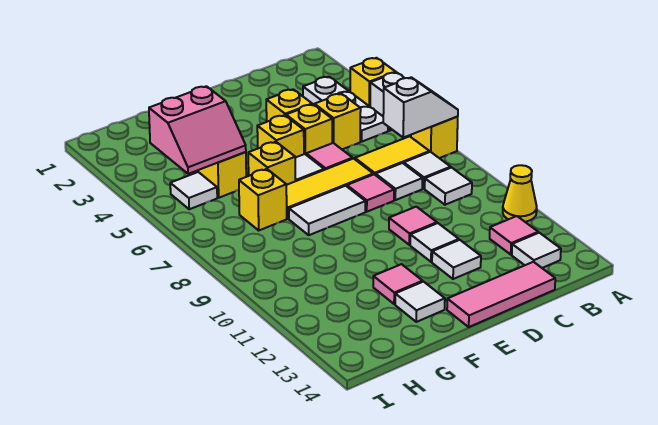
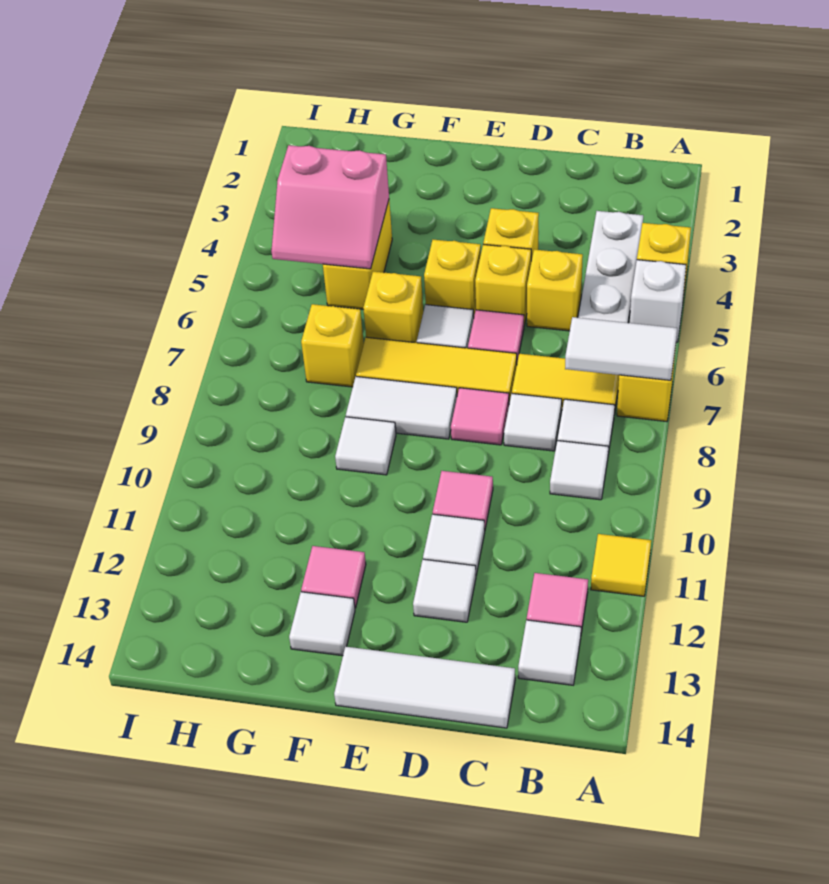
white 1x2 slope [383,77,458,138] -> white 1x2 tile [565,317,677,380]
yellow 1x1 cone [503,165,537,222] -> yellow 1x1 tile [591,534,651,596]
pink 1x3 tile [447,262,555,327] -> white 1x3 tile [334,647,515,728]
white 1x1 tile [170,172,217,209] -> white 1x1 tile moved to [335,417,396,475]

